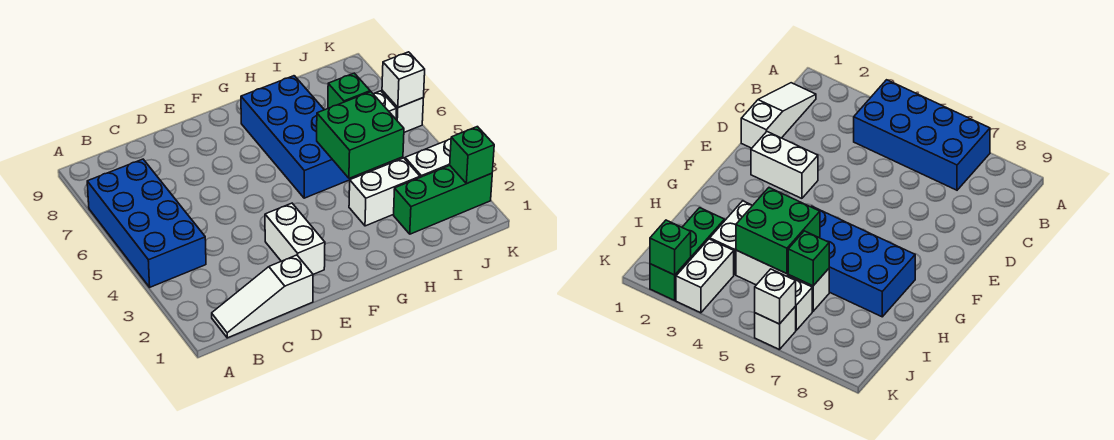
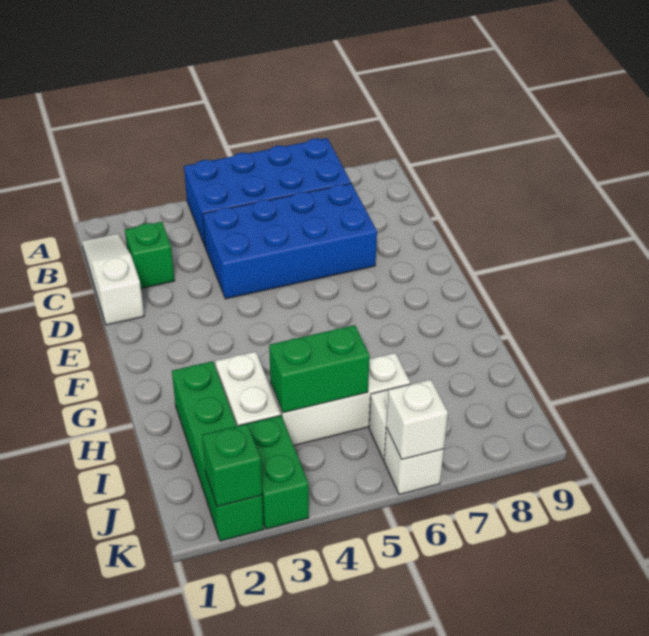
white 1x2 brick [265,203,325,274] -> none
blue 2x4 brick [241,76,358,198] -> blue 2x4 brick moved to [203,183,377,299]
green 2x2 brick [317,92,404,178] -> green 1x2 brick [269,325,370,413]
green 1x3 brick [394,166,492,234] -> green 1x4 brick [172,361,264,541]
green 1x1 brick [328,73,370,108] -> green 1x1 brick moved to [125,222,175,288]
white 1x2 brick [405,139,451,177] -> green 1x2 brick [248,416,309,529]

